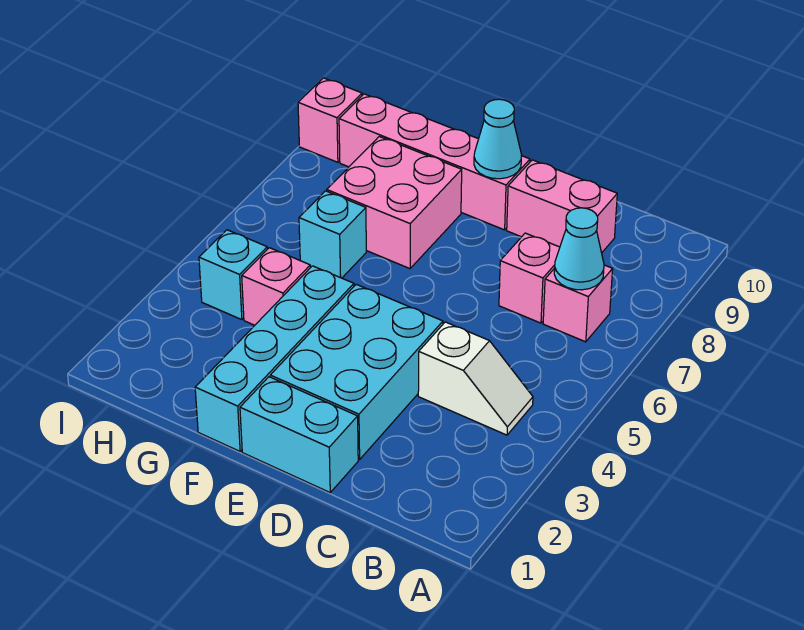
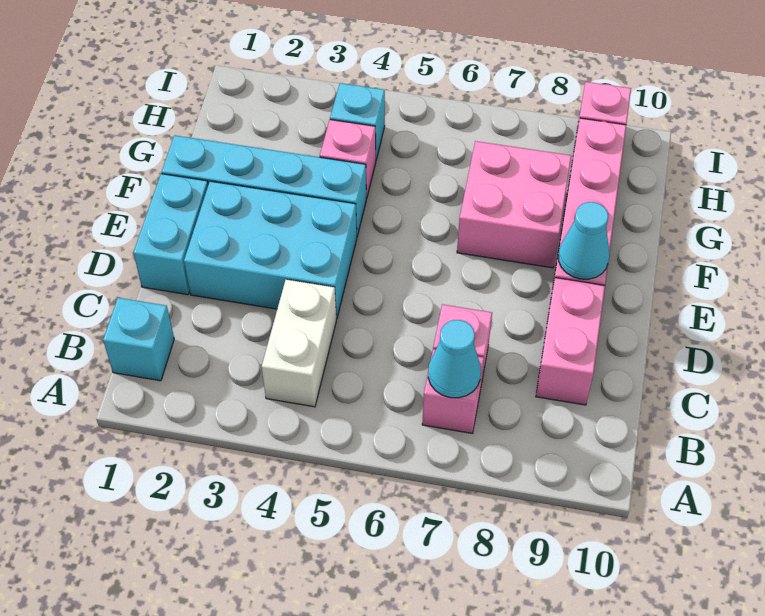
white 1x2 slope [418,322,533,435] -> white 1x2 brick [262,279,336,407]
cyan 1x1 brick [299,191,366,278] -> cyan 1x1 brick moved to [103,298,174,381]

